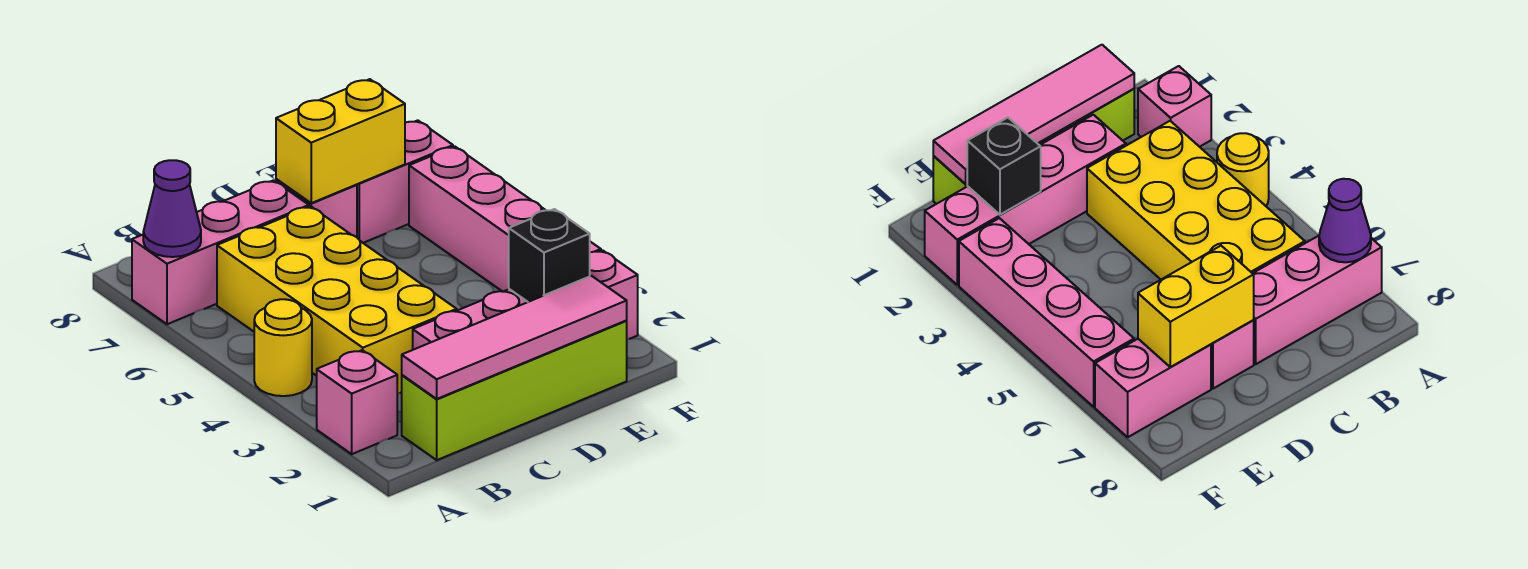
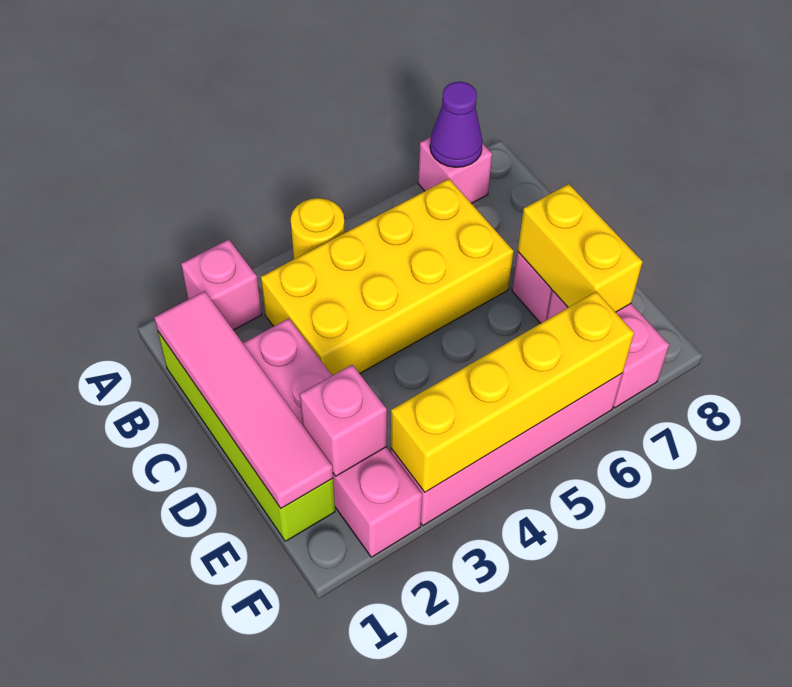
pink 1x3 brick [132,180,309,324] -> pink 1x1 brick [418,137,492,204]
black 1x1 brick [509,209,590,302] -> pink 1x1 brick [300,365,387,476]
none -> yellow 1x4 brick [391,292,634,492]

